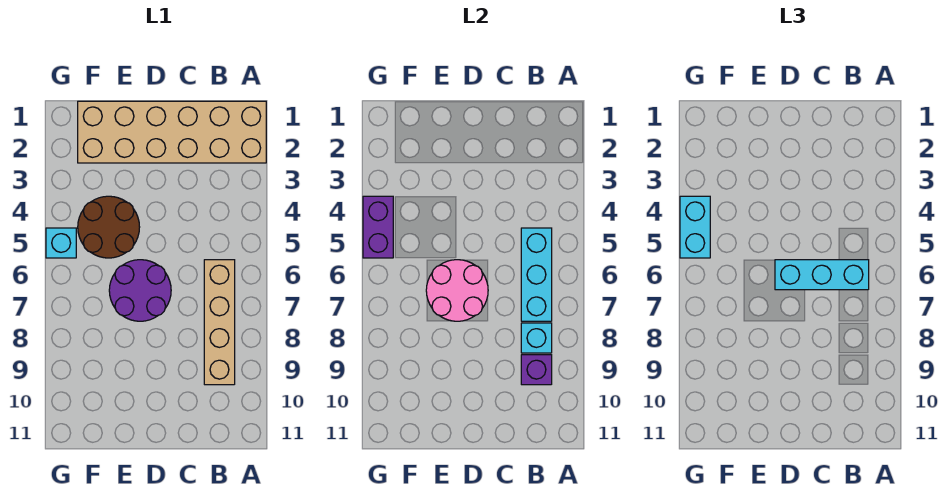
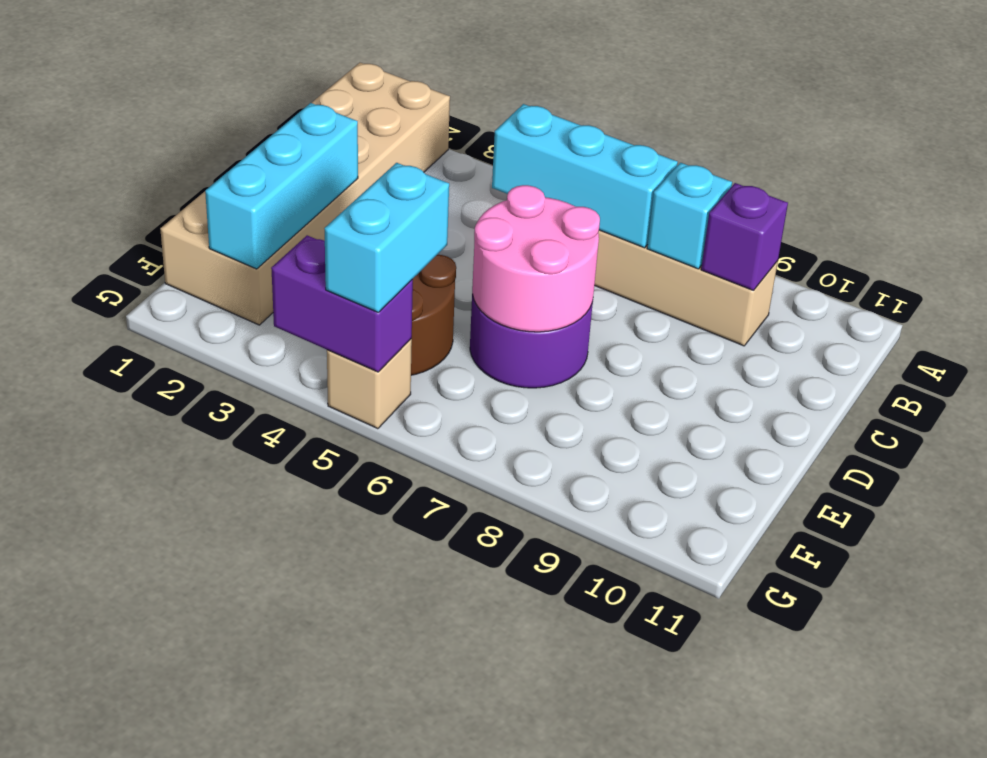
cyan 1x3 brick [775,260,869,290] -> cyan 1x3 brick moved to [205,103,358,269]
cyan 1x2 brick [680,196,710,258] -> cyan 1x2 brick turned to [324,163,449,312]
cyan 1x1 brick [46,228,76,258] -> tan 1x1 brick [327,339,412,429]

